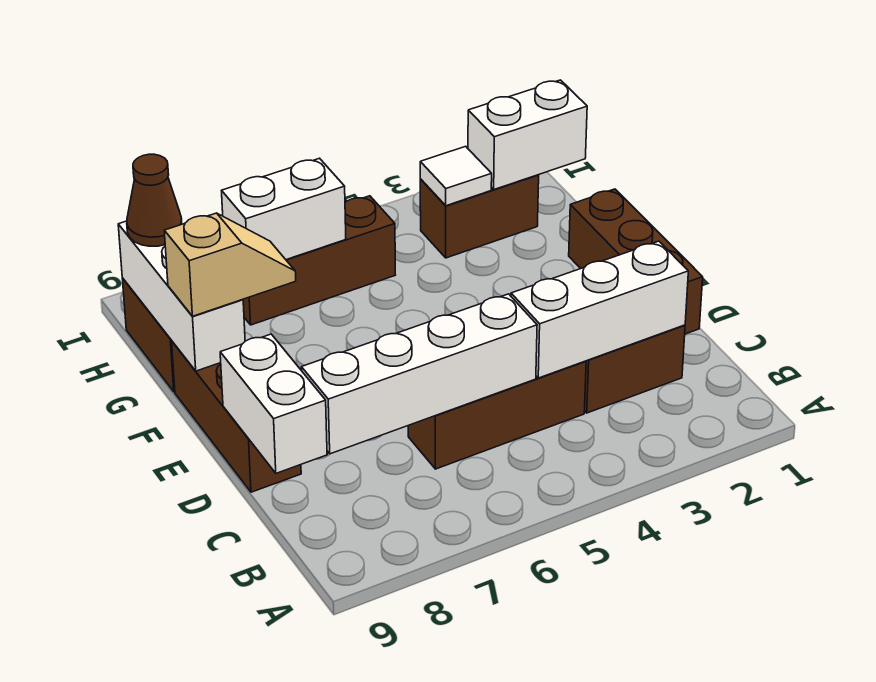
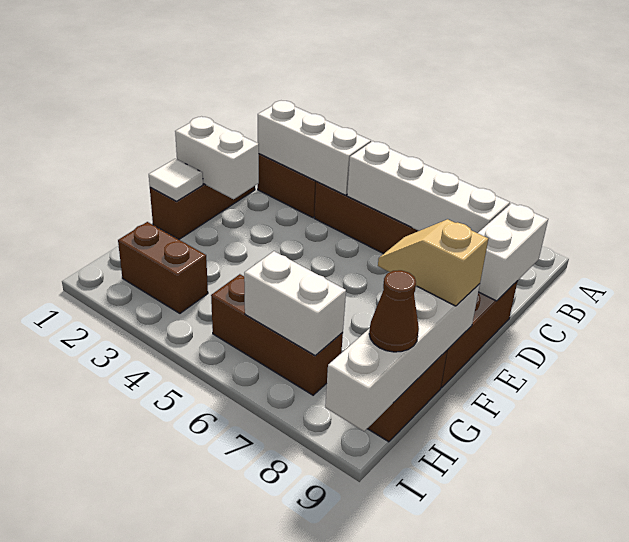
white 1x3 brick [118,221,245,371] -> white 1x4 brick [325,284,480,431]
white 1x2 brick [468,80,587,189] -> white 1x2 brick moved to [175,117,259,199]
white 1x1 tile [420,146,492,206] -> white 1x1 tile moved to [149,159,203,201]

